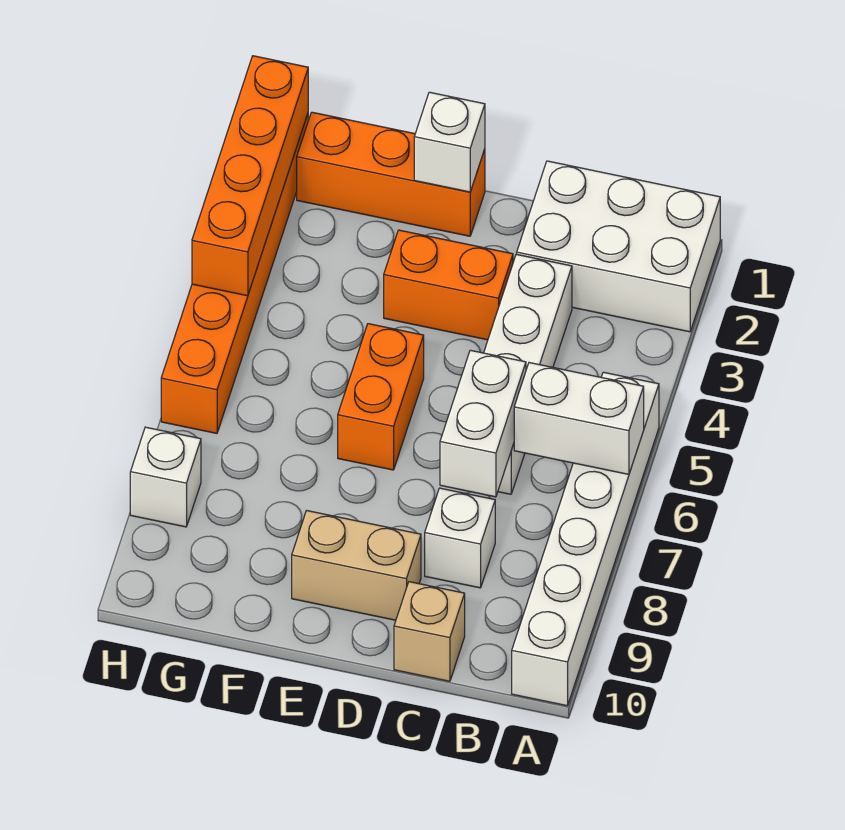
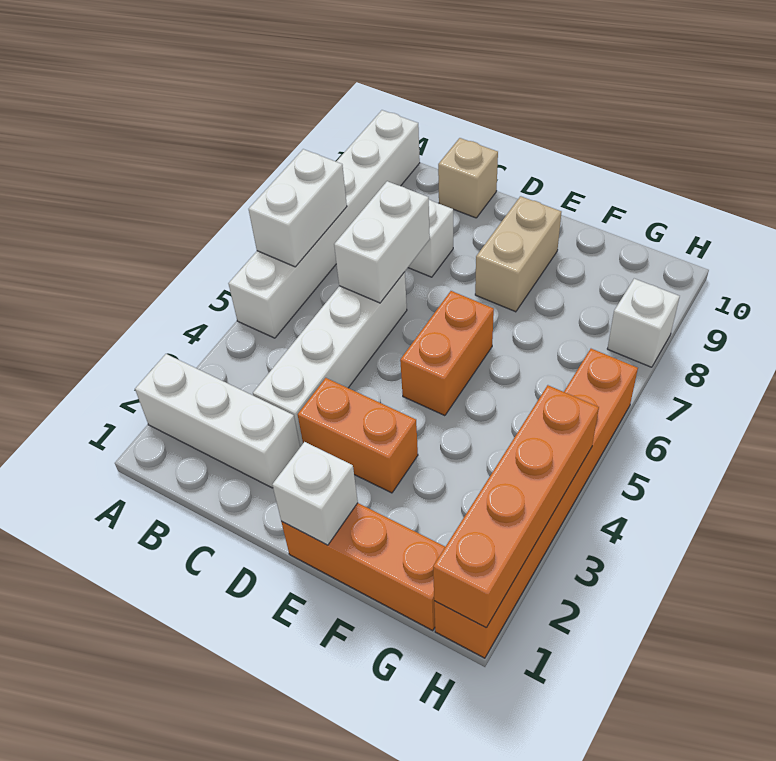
white 2x3 brick [517,161,720,332] -> white 1x3 brick [135,354,300,488]
white 1x2 brick [514,363,644,474] -> white 1x2 brick turned to [249,149,347,267]
tan 1x2 brick [292,511,421,620] -> tan 1x2 brick turned to [475,196,561,312]

